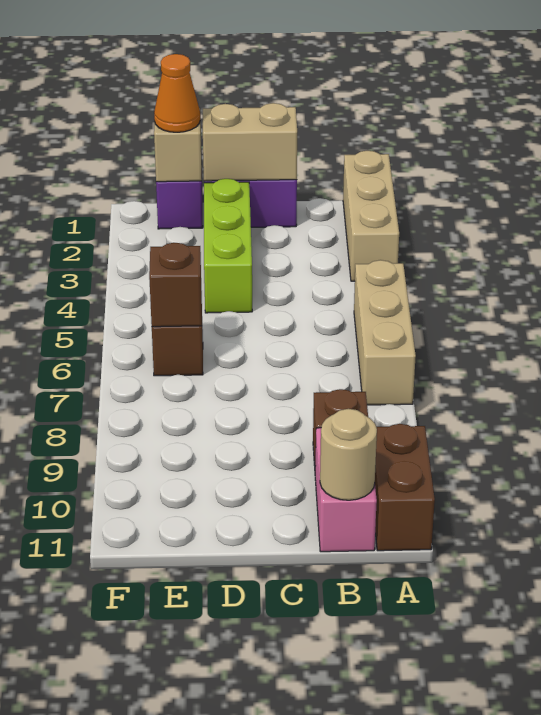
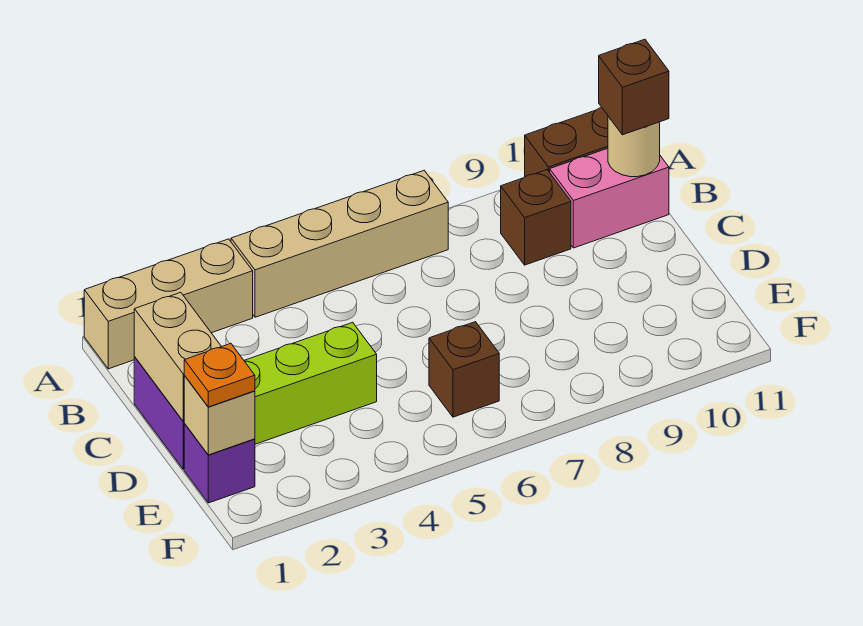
tan 1x3 brick [354,260,416,405] -> tan 1x4 brick [231,171,448,317]
orange 1x1 cone [154,54,200,132] -> orange 1x1 plate [184,344,255,407]
brown 1x1 brick [149,243,202,327] -> brown 1x1 brick moved to [599,39,669,135]

